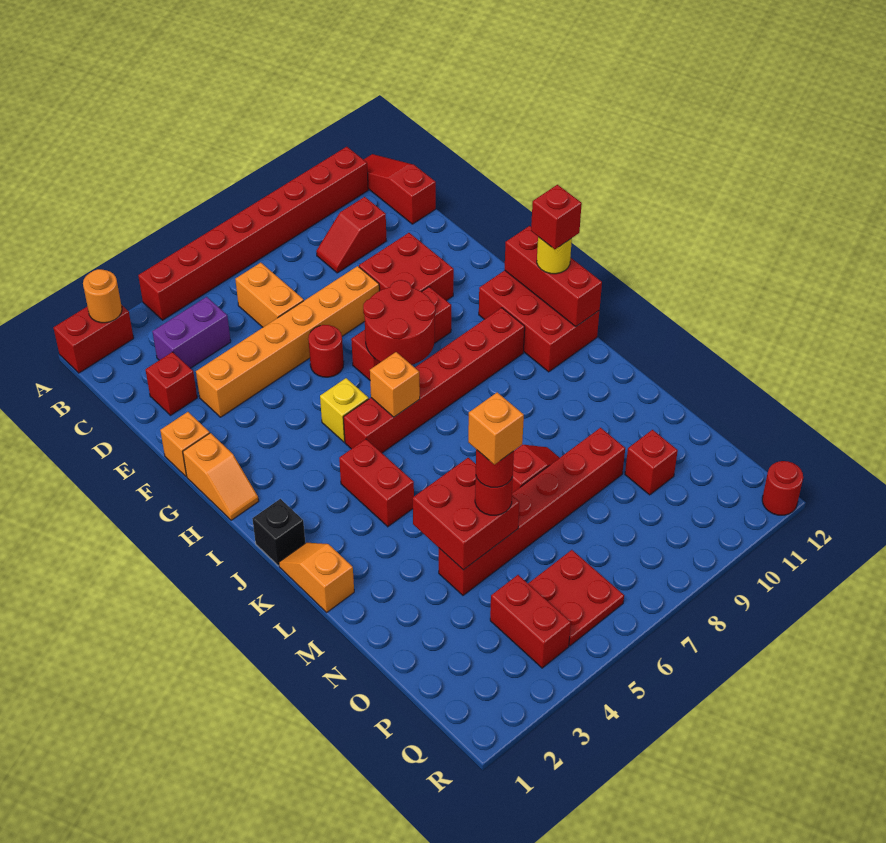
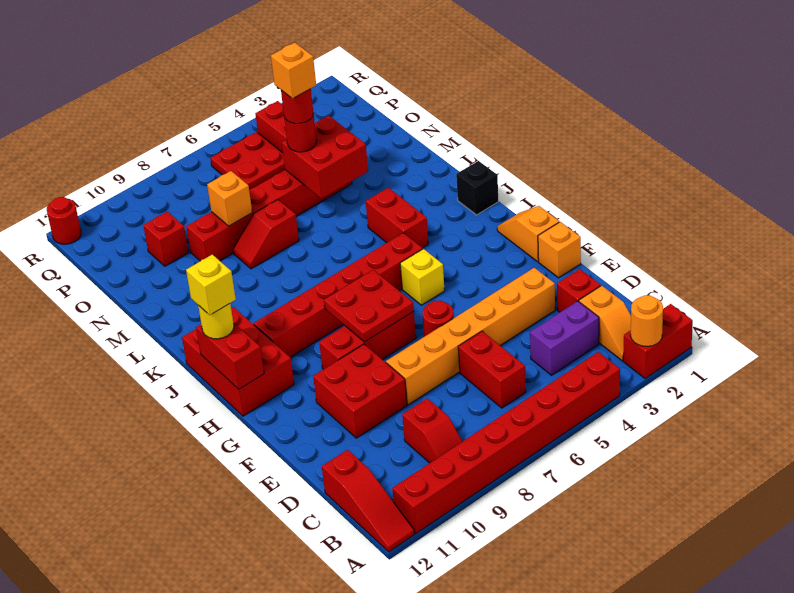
orange 1x2 brick [235,263,304,327] -> red 1x2 brick [458,331,526,408]
red 1x2 slope [316,197,387,273] -> red 1x2 slope turned to [402,398,463,463]
red 2x2 round brick [363,280,435,365] -> red 2x2 plate [324,270,414,342]
red 1x3 brick [505,226,602,326] -> red 1x2 brick [196,322,264,389]
orange 1x1 brick [370,352,420,417] -> orange 1x1 brick moved to [207,171,252,226]
red 1x1 brick [531,185,582,249] -> yellow 1x1 brick [186,254,236,315]
orange 1x2 slope [279,543,354,612] -> orange 1x2 slope moved to [579,286,631,361]

